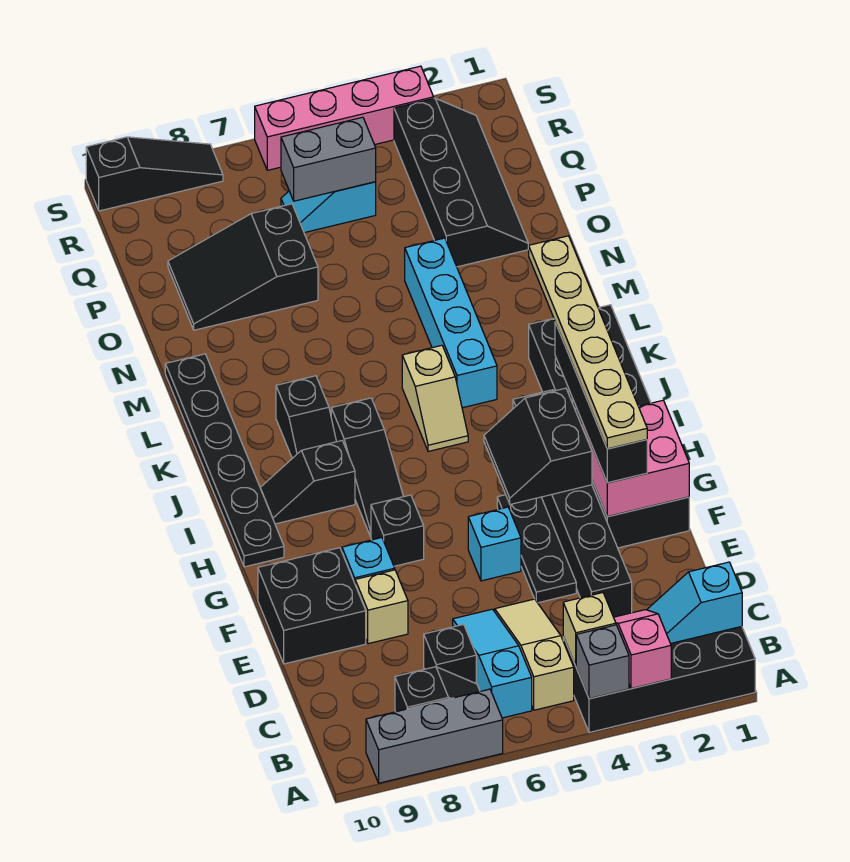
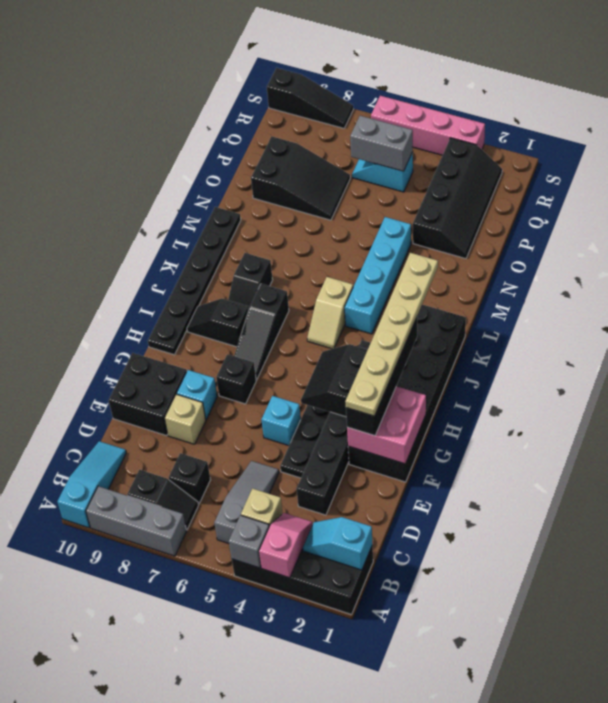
tan 1x3 slope [495,599,574,710] -> grey 1x3 slope [214,461,279,544]
cyan 1x3 slope [453,609,532,718] -> cyan 1x3 slope moved to [57,441,126,528]
black 2x3 slope [168,204,318,330] -> black 2x3 slope turned to [251,136,350,220]

